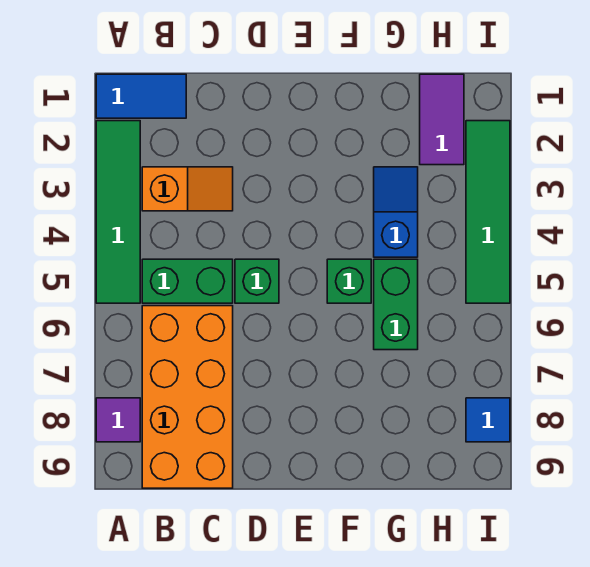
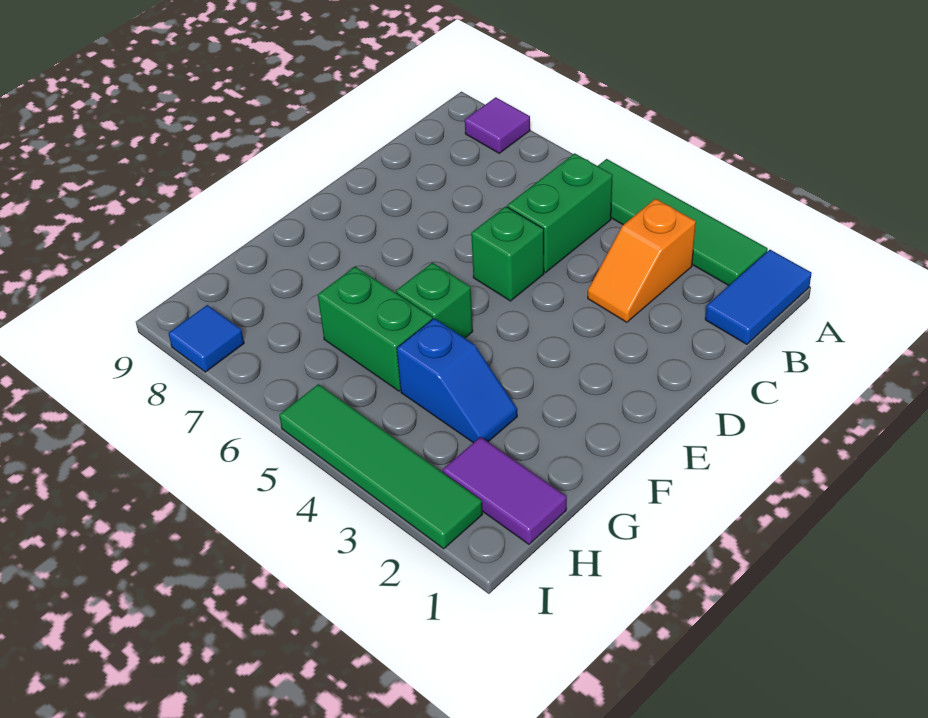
orange 2x4 brick [142,306,233,488] -> none

